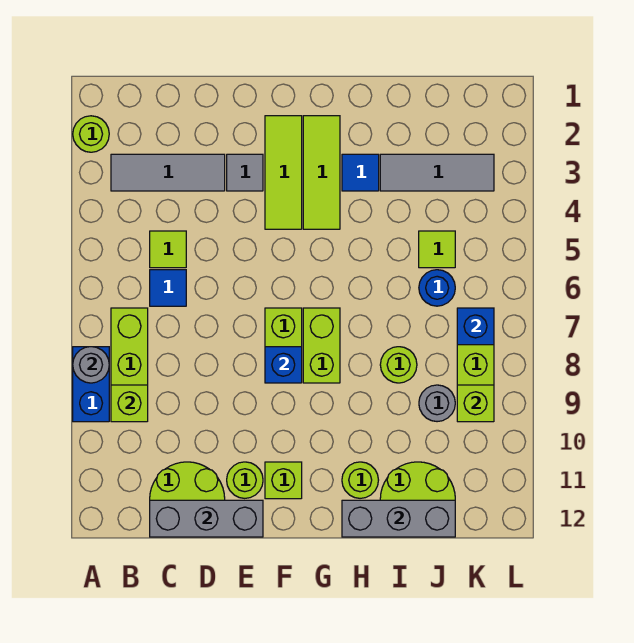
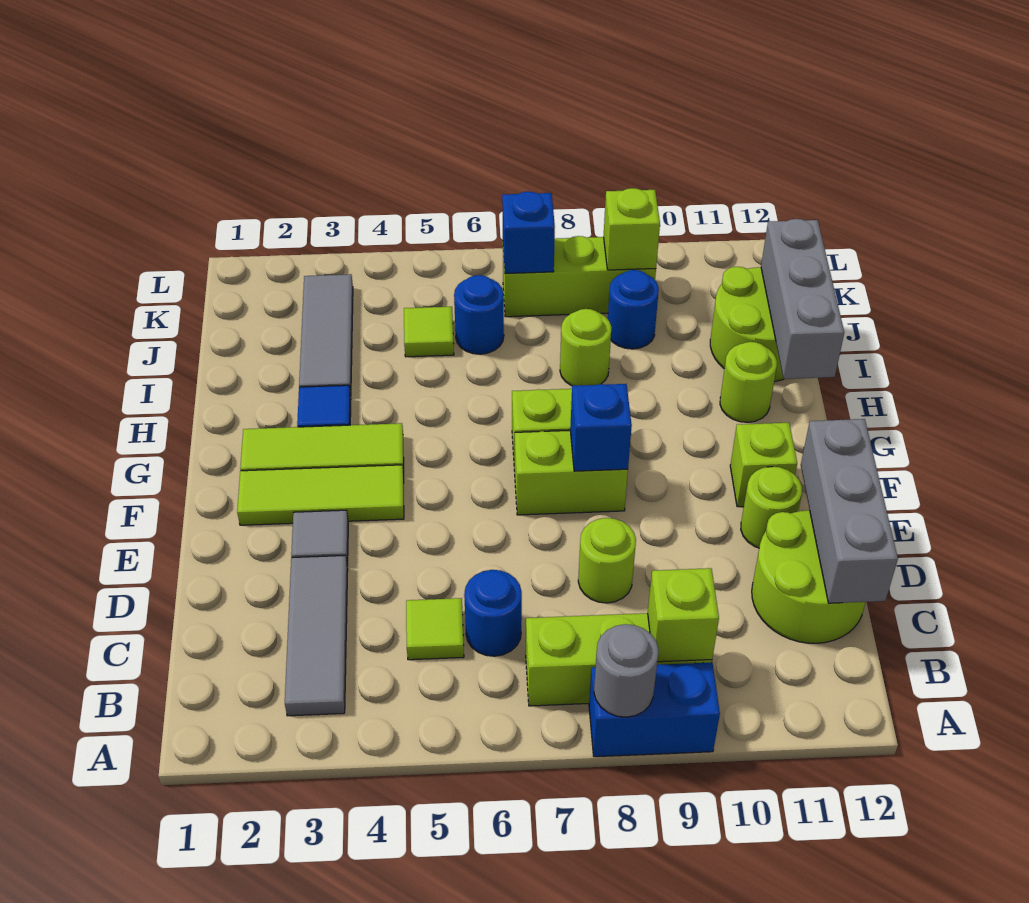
lime 1x1 round brick [73,116,109,152] -> lime 1x1 round brick moved to [578,518,636,603]
blue 1x1 tile [150,270,186,306] -> blue 1x1 round brick [464,570,522,656]
grey 1x1 round brick [419,385,455,422] -> blue 1x1 round brick [608,270,659,349]

